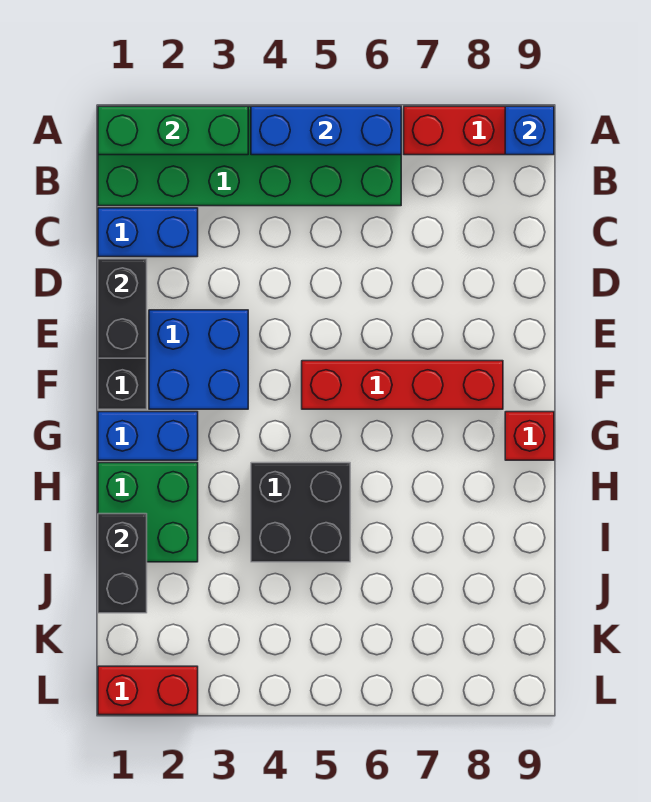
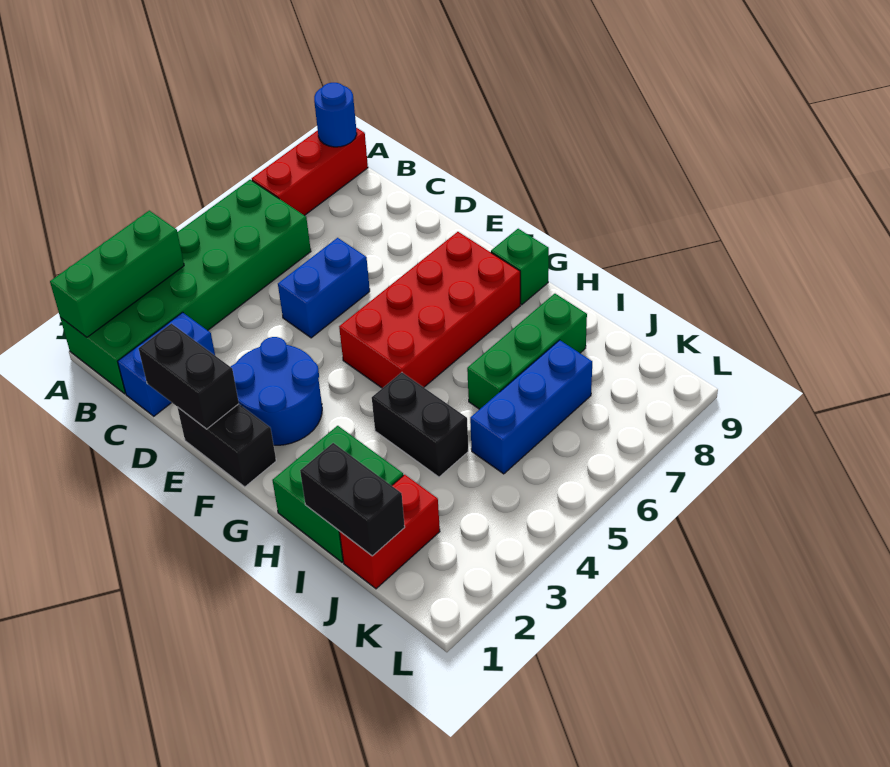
blue 1x3 brick [251,106,401,155] -> blue 1x3 brick moved to [470,340,592,474]
blue 1x1 brick [505,106,554,155] -> blue 1x1 round brick [314,83,357,147]
blue 2x2 brick [149,310,248,409] -> blue 2x2 round brick [231,337,322,445]
red 1x4 brick [302,361,503,409] -> red 2x4 brick [339,232,520,388]
blue 1x2 brick [98,412,198,460] -> blue 1x2 brick moved to [278,238,370,338]
red 1x1 brick [505,412,554,460] -> green 1x1 brick [491,229,549,305]
black 2x2 brick [251,463,350,562] -> black 1x2 brick [372,372,468,477]
none -> green 1x3 brick [467,294,587,409]
red 1x2 brick [98,666,198,715] -> red 1x2 brick moved to [339,475,440,589]

